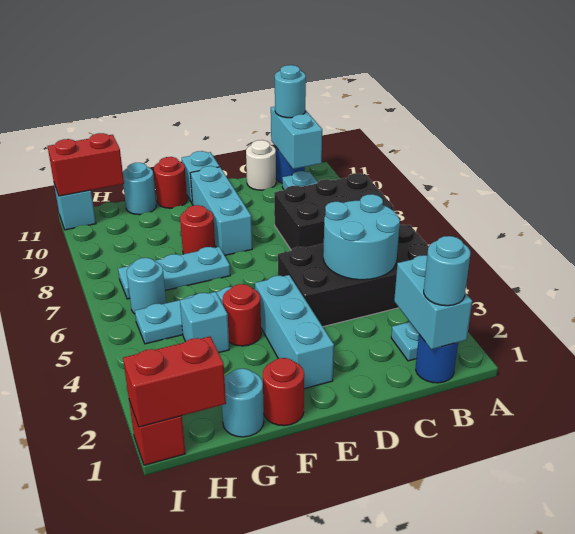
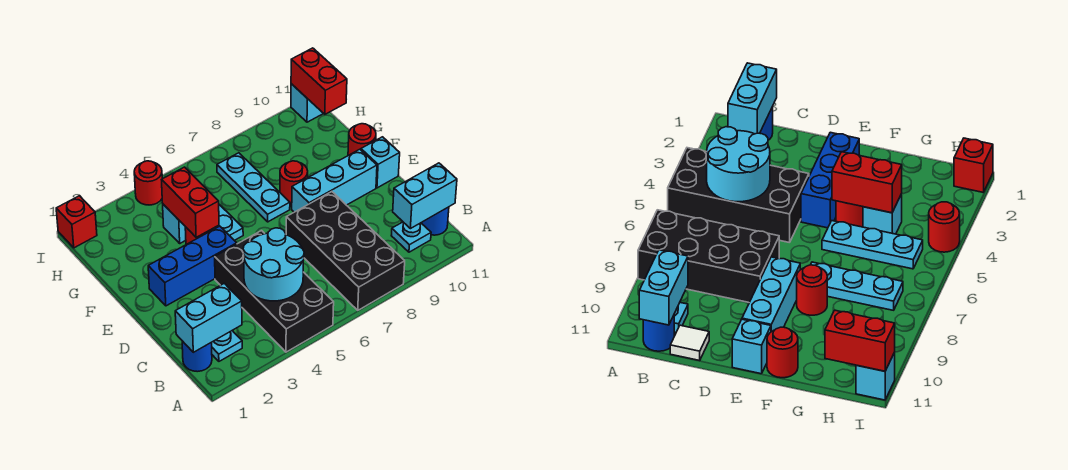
black 2x3 brick [274,173,393,250] -> black 2x4 brick [286,192,405,310]
cyan 1x1 round brick [424,236,470,306] -> none
cyan 1x1 round brick [275,65,306,118] -> none
white 1x1 round brick [246,140,276,190] -> white 1x1 tile [670,325,709,360]
cyan 1x3 brick [255,275,334,389] -> blue 1x3 brick [148,226,237,306]
red 1x1 round brick [263,358,304,426] -> red 1x1 round brick moved to [134,161,162,205]
cyan 1x1 round brick [222,369,264,437] -> none
cyan 1x1 round brick [123,163,156,215] -> none
red 1x2 brick [123,336,226,427] -> red 1x2 brick moved to [162,167,219,237]
cyan 1x1 round brick [127,258,166,314] -> none

